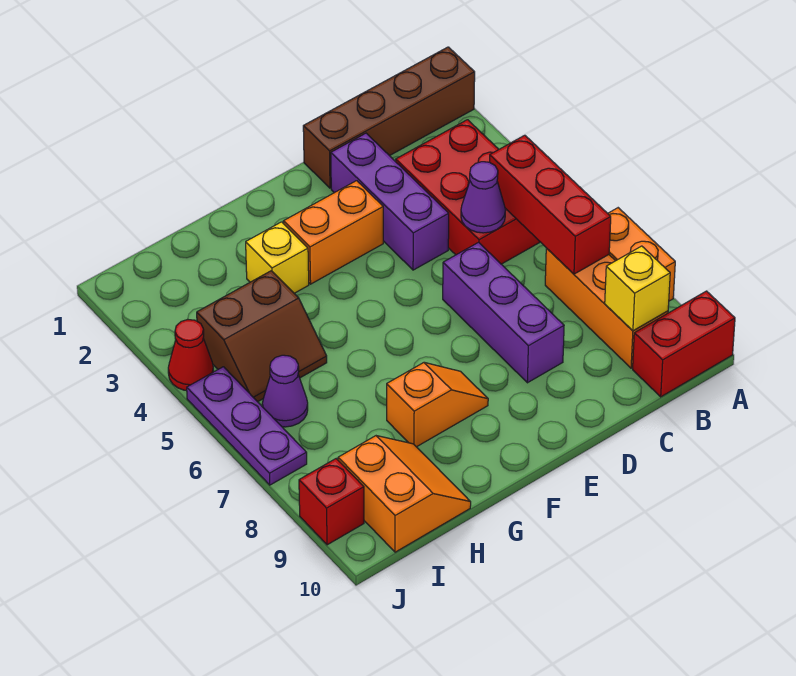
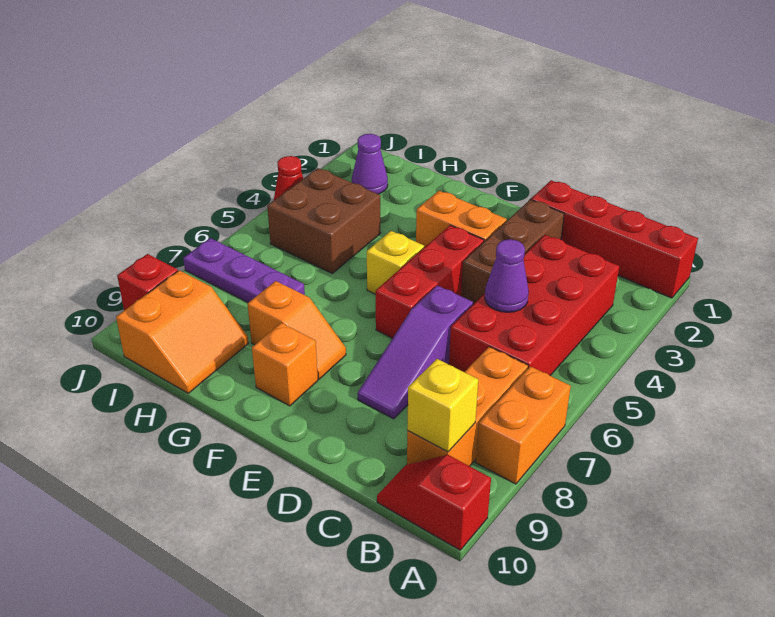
brown 1x4 brick [303,47,475,188] -> red 1x4 brick [531,180,698,298]
red 1x2 brick [633,291,735,397] -> red 1x2 slope [377,455,491,550]
red 2x3 brick [396,120,540,264] -> red 2x4 brick [449,235,619,375]
red 1x3 brick [490,135,611,274] -> red 1x3 brick moved to [376,225,484,338]
purple 1x3 brick [331,133,449,270] -> brown 1x3 brick [461,200,564,304]
purple 1x3 brick [443,242,564,383] -> purple 1x3 slope [358,285,473,419]
none -> orange 1x1 brick [252,323,318,406]
yellow 1x1 brick [246,222,309,293] -> yellow 1x1 brick moved to [367,231,424,294]
brown 2x2 slope [197,271,327,402] -> brown 2x2 brick [267,168,381,273]
purple 1x1 cone [262,355,308,427] -> purple 1x1 cone moved to [352,134,388,194]
purple 1x3 plate [187,367,307,485] -> purple 1x3 plate turned to [183,238,305,303]

